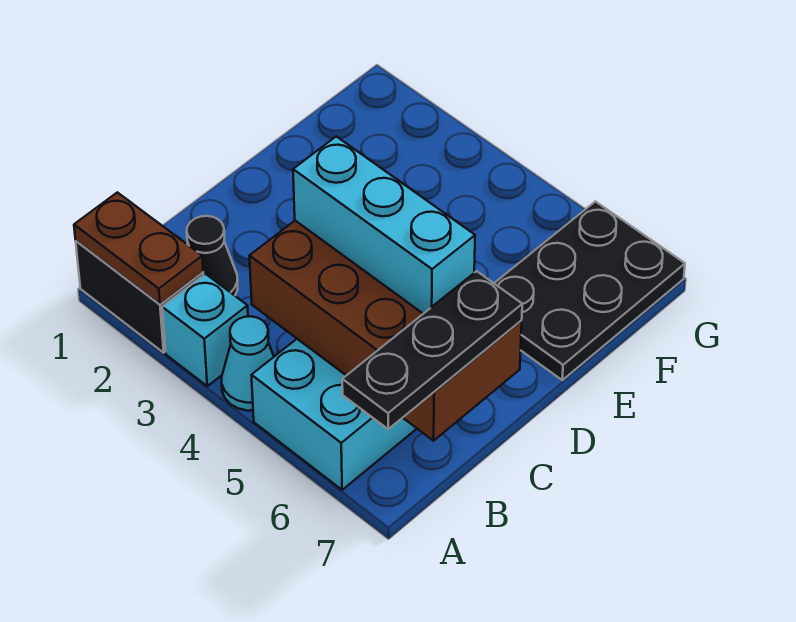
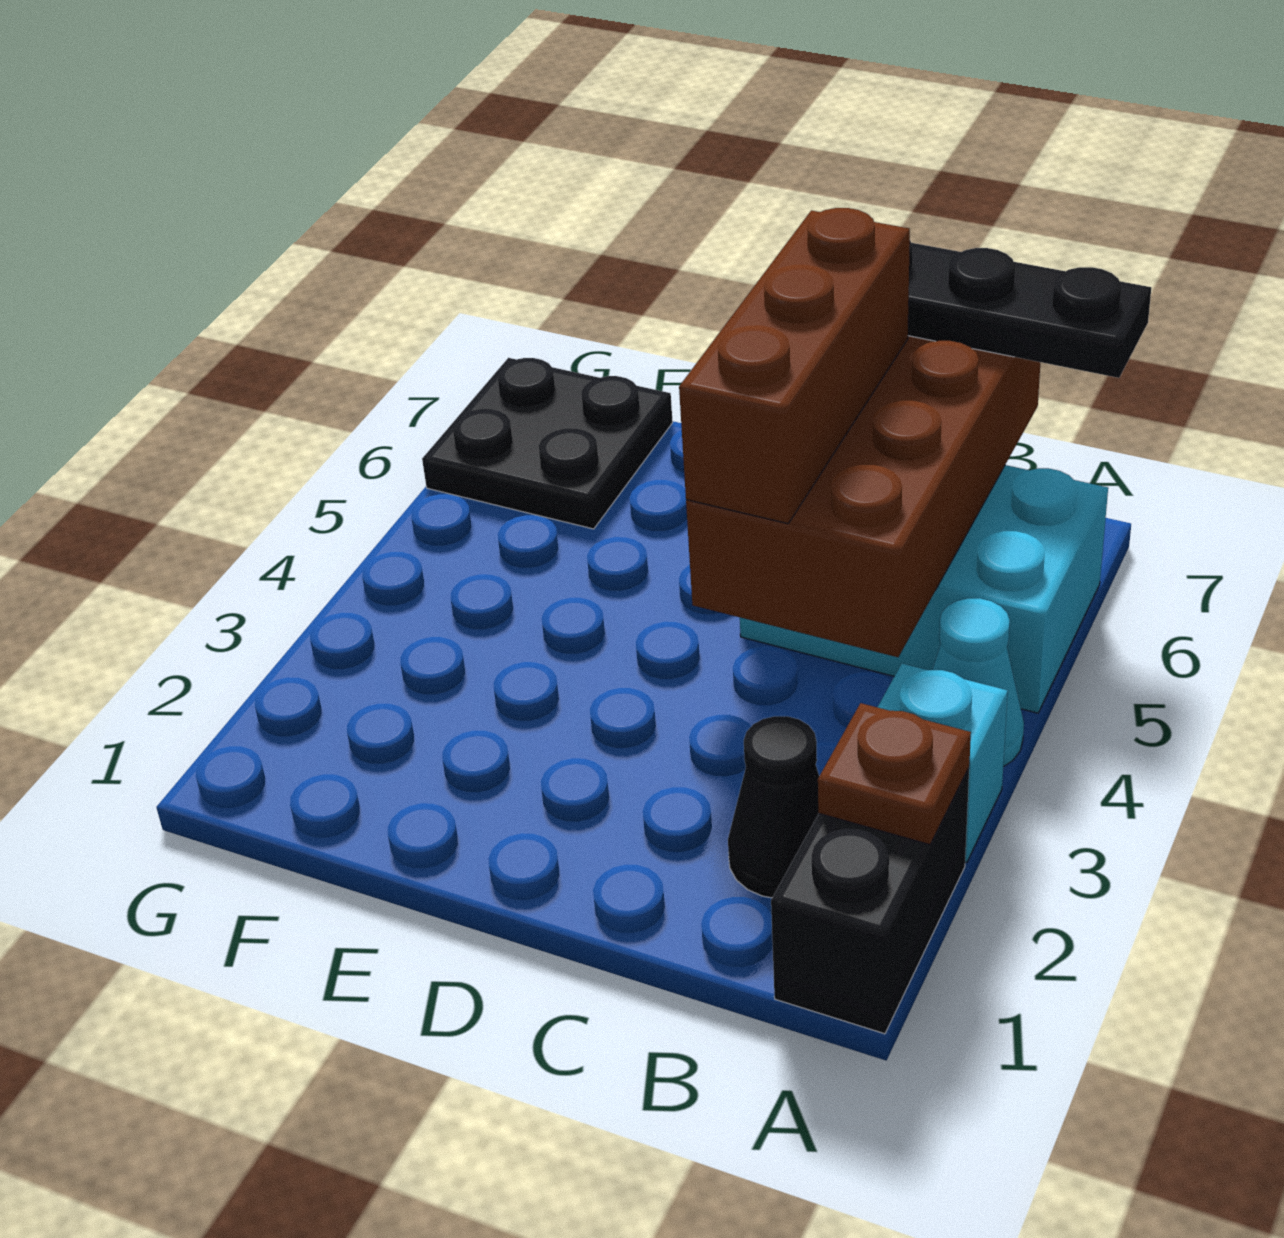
brown 1x2 plate [74,192,203,304] -> brown 1x1 plate [818,703,971,845]
cyan 1x3 brick [293,136,475,314] -> brown 1x3 brick [679,208,910,524]
black 2x3 plate [494,202,685,380] -> black 2x2 plate [422,358,673,529]

